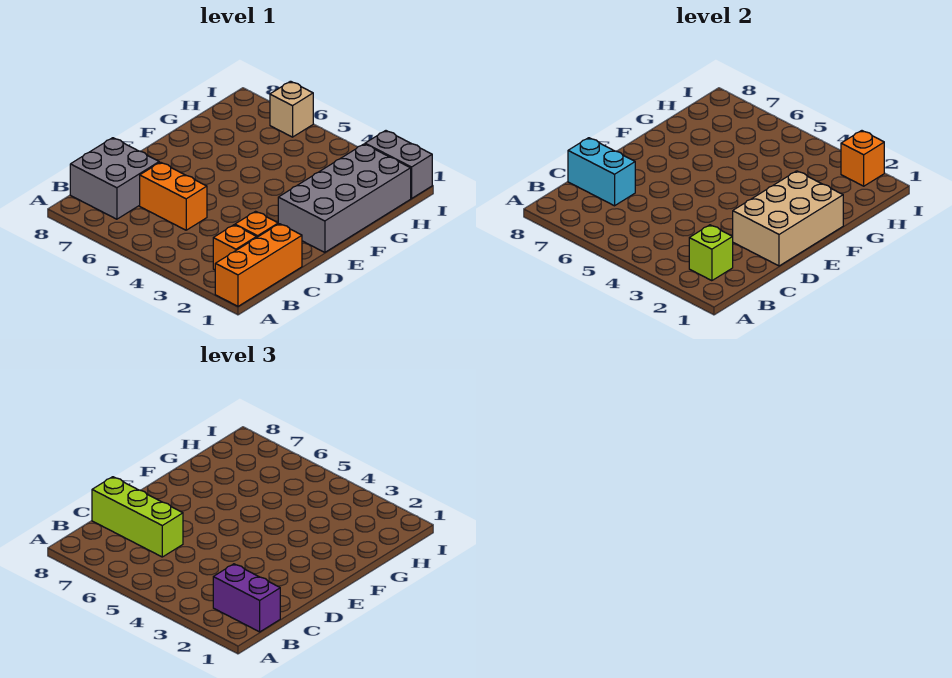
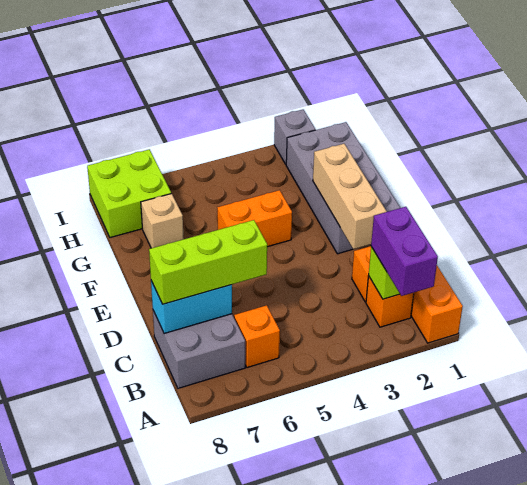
purple 1x2 brick [213,564,280,632] -> purple 1x2 brick turned to [371,207,438,296]
orange 1x2 brick [140,162,207,230] -> orange 1x2 brick moved to [217,190,292,247]
tan 2x3 brick [732,171,843,266] -> tan 1x3 brick [313,144,387,249]
none -> lime 2x2 brick [87,149,171,238]
grey 1x2 brick [365,131,432,198] -> grey 1x1 brick [274,110,316,164]
orange 1x1 brick [841,131,884,186] -> orange 1x1 brick moved to [234,305,280,368]
tan 1x1 brick [270,81,313,137] -> tan 1x1 brick moved to [141,194,184,248]

